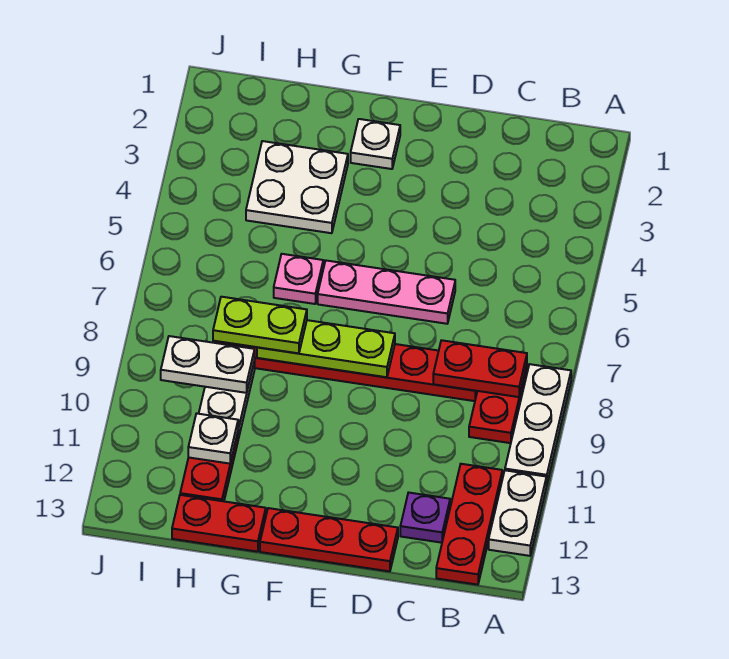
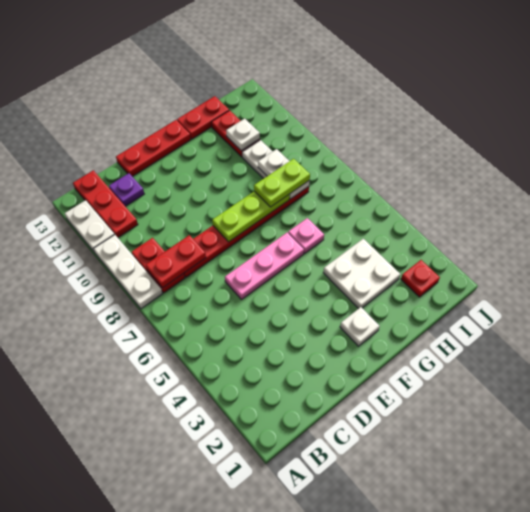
white 1x2 plate [161,336,255,393] -> white 1x2 plate turned to [258,149,310,199]
none -> red 1x1 plate [401,260,440,297]

